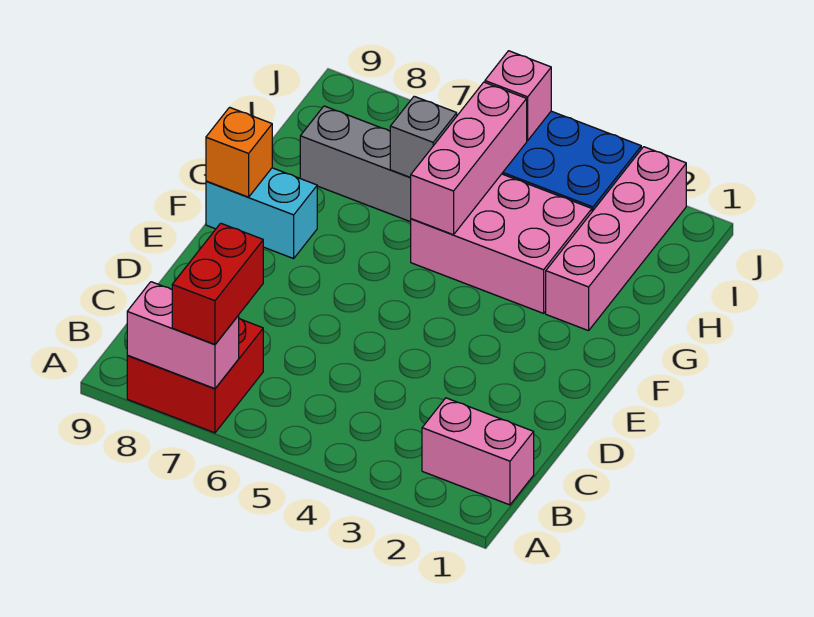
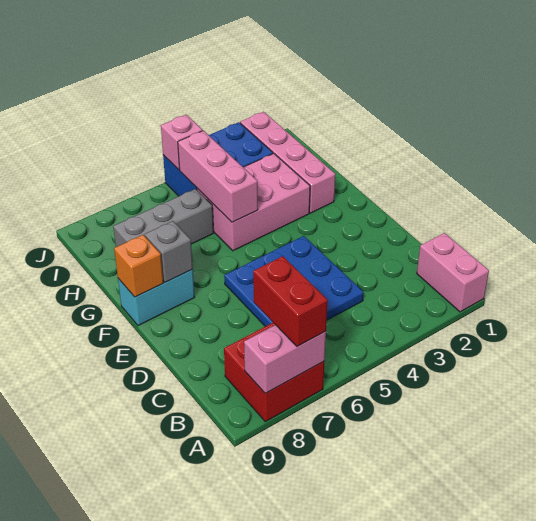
pink 1x2 brick [422,398,534,505] -> pink 1x2 brick turned to [417,233,489,312]
none -> blue 3x3 plate [224,236,364,326]
grey 1x1 brick [390,96,457,178] -> grey 1x1 brick moved to [145,221,193,282]

